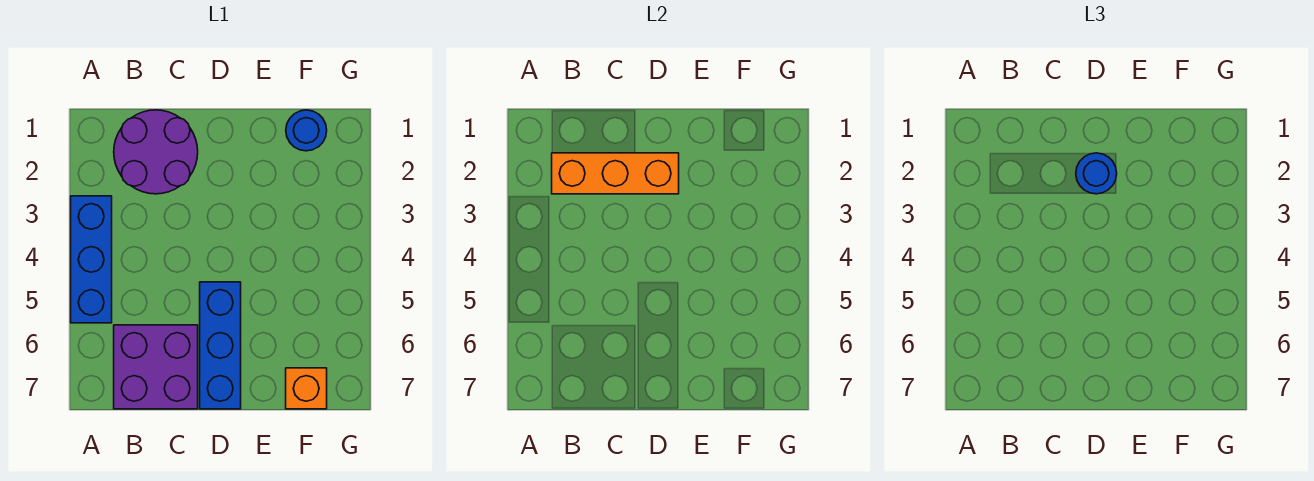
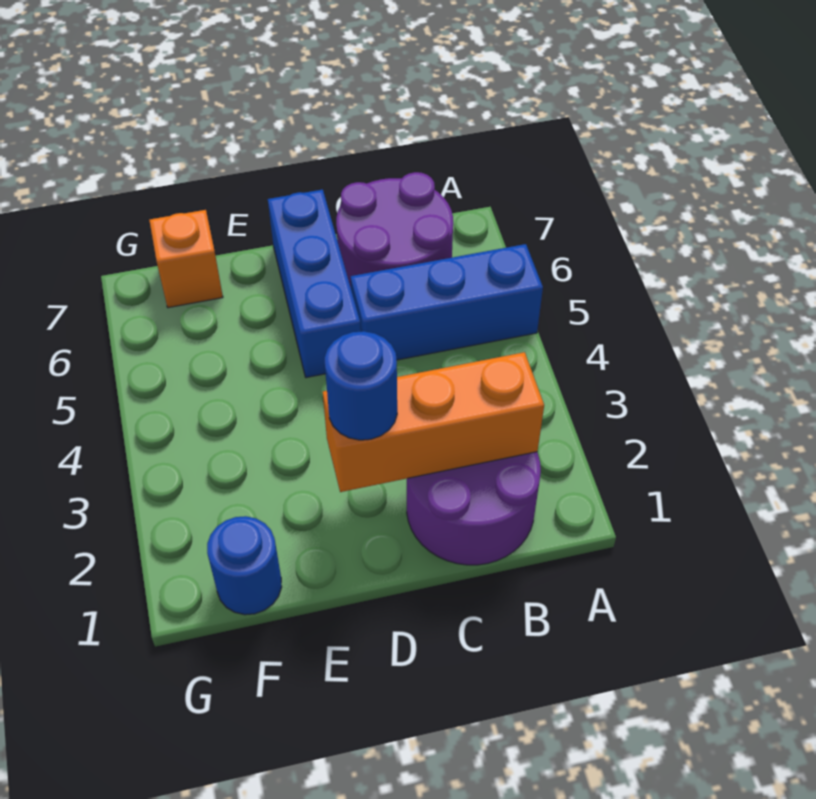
blue 1x3 brick [71,196,112,323] -> blue 1x3 brick turned to [350,244,543,360]
purple 2x2 brick [114,325,198,409] -> purple 2x2 round brick [336,172,453,287]

